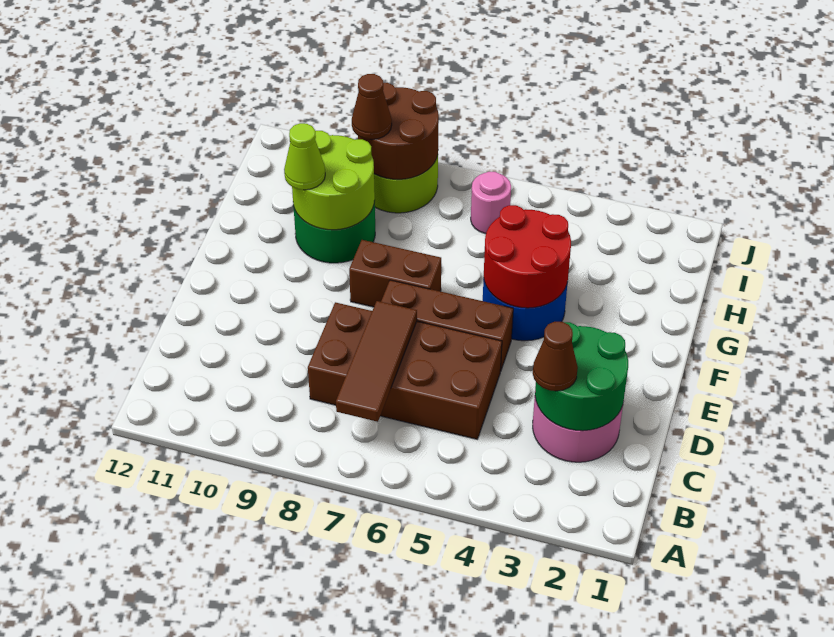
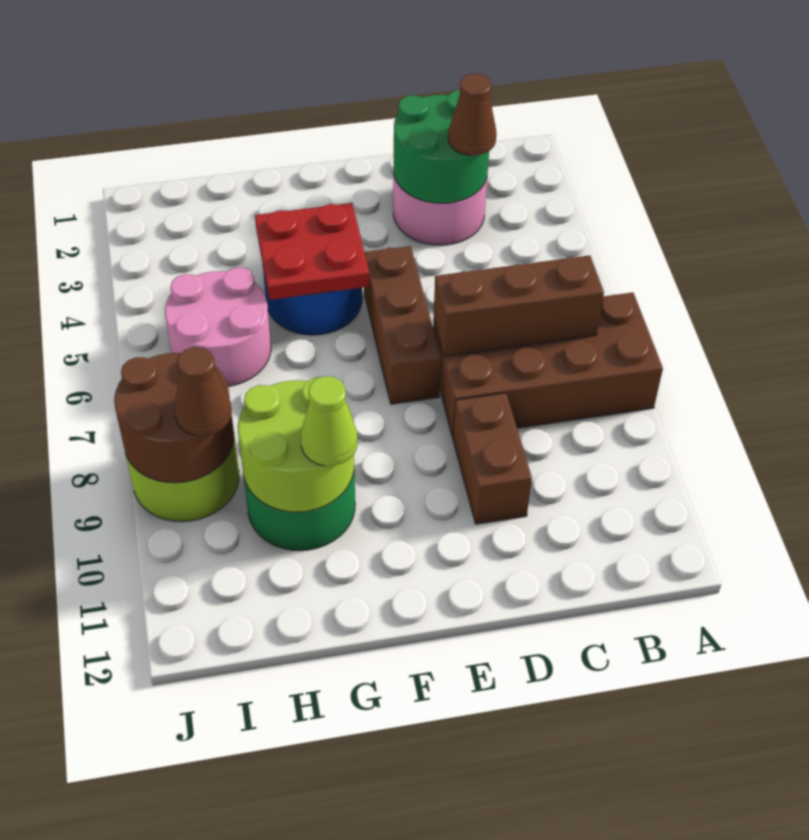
brown 1x3 tile [336,301,417,422] -> brown 1x3 brick [433,255,604,356]
brown 2x4 brick [308,302,502,439] -> brown 2x4 brick turned to [433,293,663,437]
red 2x2 round brick [484,205,571,308] -> red 2x2 plate [255,203,370,300]
brown 1x2 brick [349,240,441,307] -> brown 1x2 brick moved to [453,393,532,524]
pink 1x1 round brick [471,172,511,234] -> pink 2x2 round brick [165,267,271,386]

